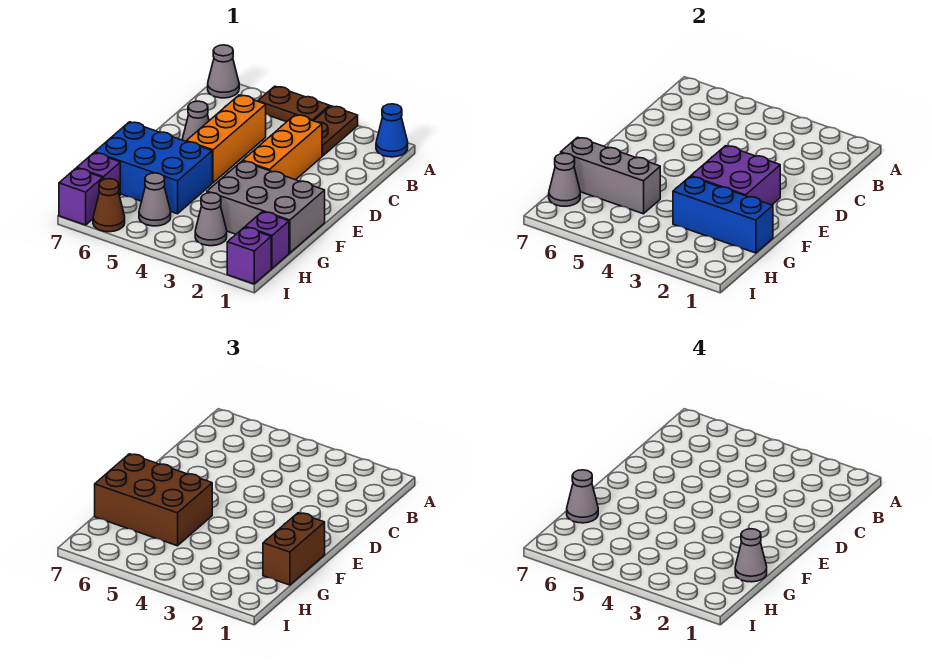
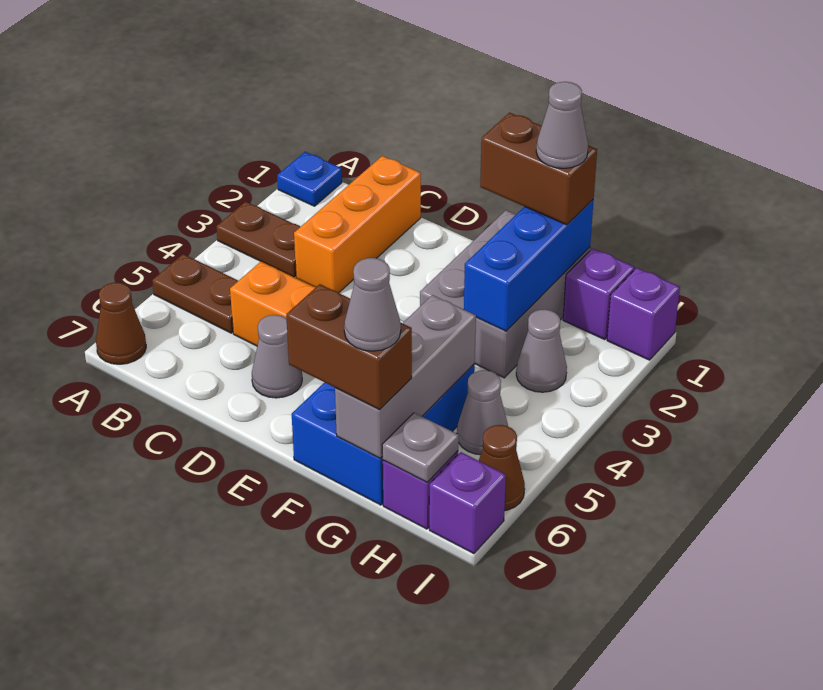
blue 1x1 cone [376,104,408,157] -> blue 1x1 plate [277,152,342,206]
brown 1x2 plate [258,86,330,122] -> brown 1x2 plate turned to [152,254,238,333]
grey 1x1 cone [208,45,239,98] -> brown 1x1 cone [96,282,146,364]
orange 1x3 brick [243,115,322,180] -> orange 1x3 brick turned to [294,156,421,293]
purple 2x2 brick [691,146,780,205] -> none
brown 2x3 brick [95,454,212,546] -> brown 1x2 brick [286,284,412,410]
grey 1x1 cone [549,153,580,206] -> grey 1x1 plate [382,413,459,482]

